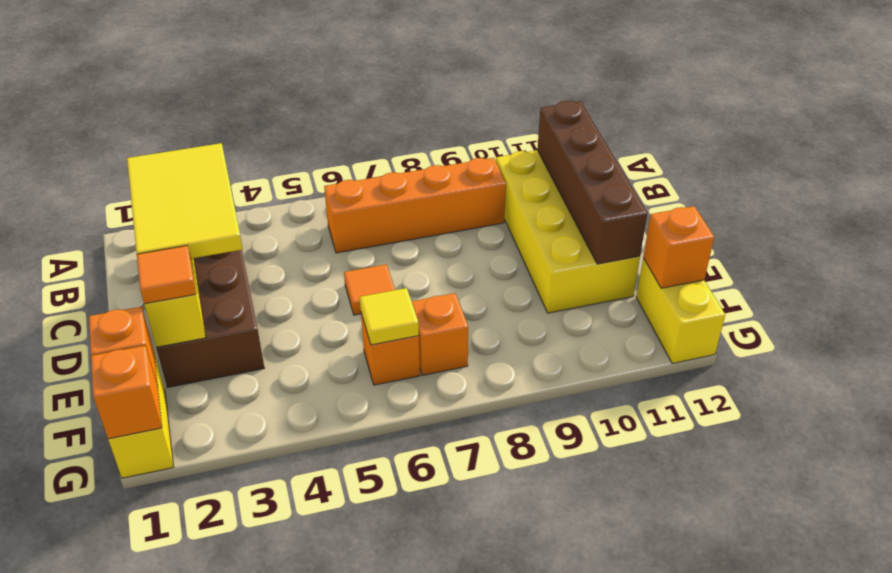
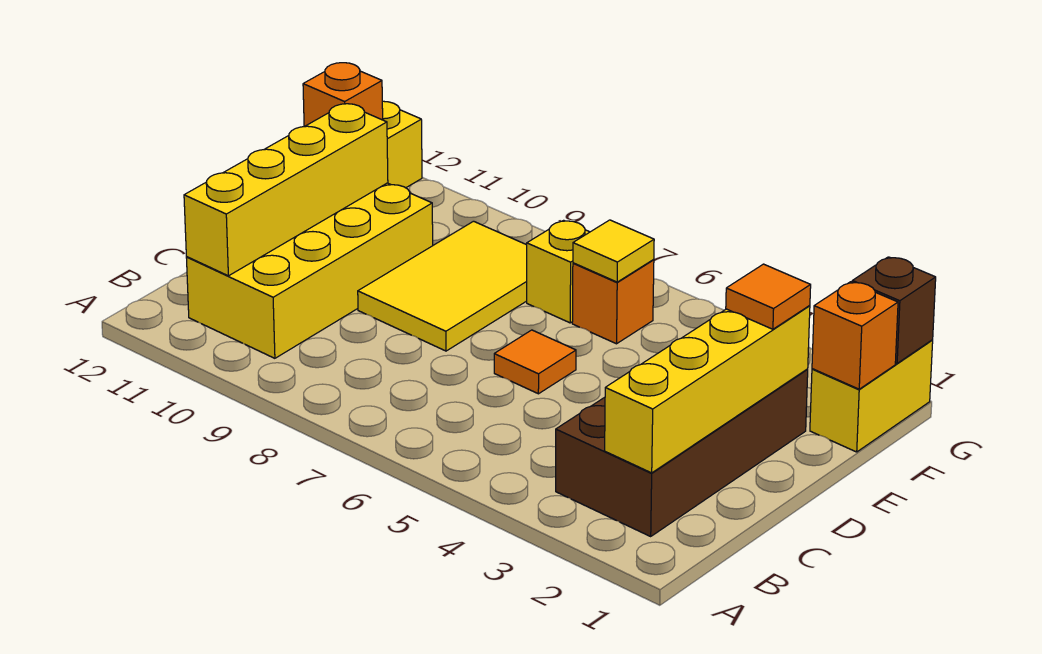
yellow 2x3 tile [127,143,243,259] -> yellow 2x3 tile moved to [358,221,527,351]
orange 1x4 brick [324,158,506,253] -> none
brown 1x4 brick [537,101,647,264] -> yellow 1x4 brick [184,104,388,276]
orange 1x1 brick [412,293,468,375] -> yellow 1x1 brick [527,220,589,323]
orange 1x1 brick [91,346,162,439] -> brown 1x1 brick [852,257,936,363]

